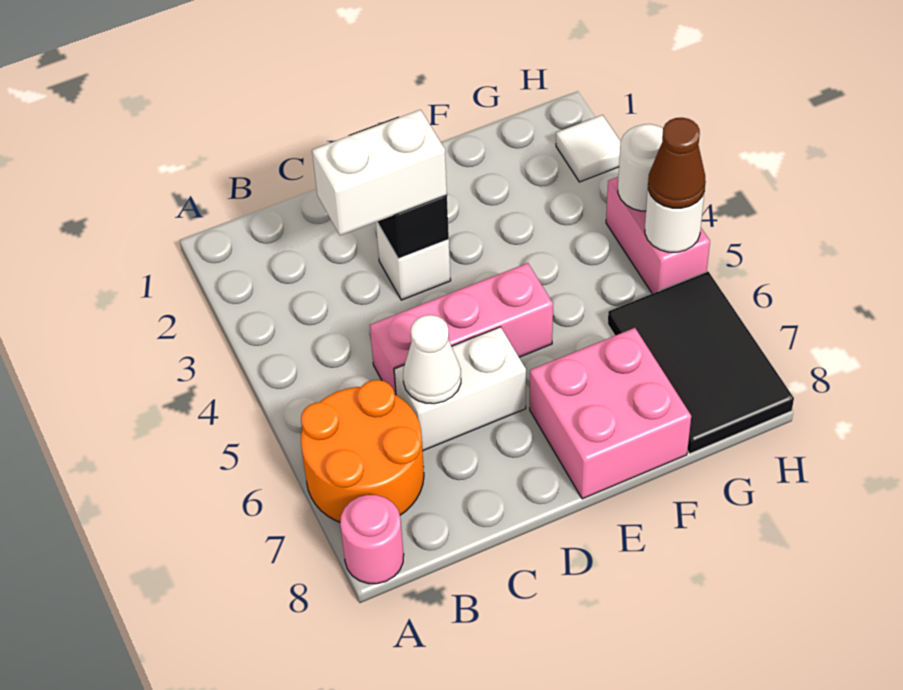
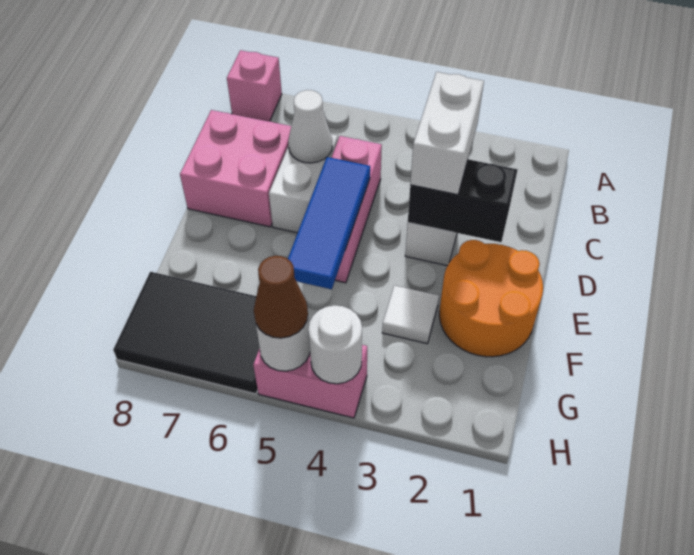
orange 2x2 round brick [301,380,424,522] -> orange 2x2 round brick moved to [439,240,543,357]
pink 1x1 round brick [340,495,404,584] -> pink 1x1 brick [227,50,282,121]
none -> blue 1x3 tile [288,157,370,289]
pink 2x2 brick [530,328,691,499] -> pink 2x2 brick moved to [180,110,291,227]
white 1x1 tile [556,115,621,182] -> white 1x1 tile moved to [382,285,439,344]

